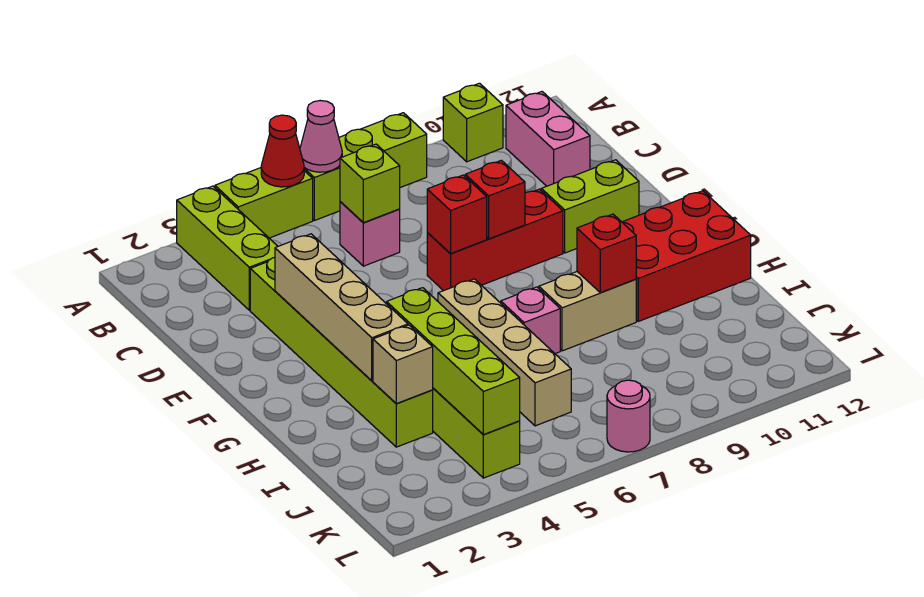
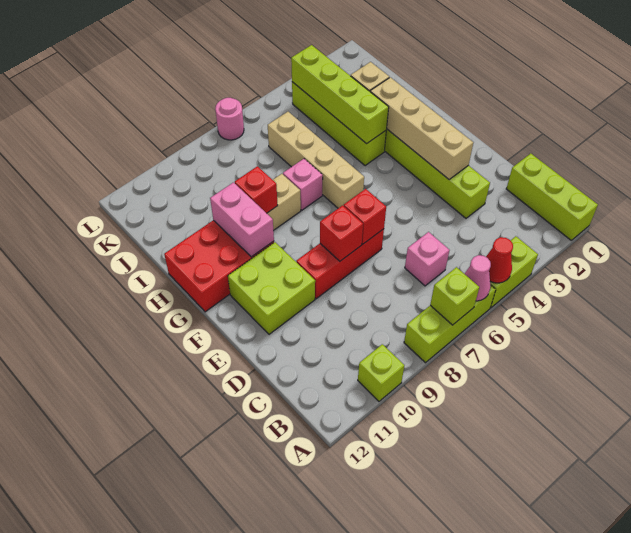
lime 1x3 brick [177,186,278,310] -> lime 1x3 brick moved to [506,153,598,240]
pink 1x2 brick [506,92,590,186] -> pink 1x2 brick moved to [210,182,274,257]
lime 1x1 brick [340,144,400,223] -> lime 1x1 brick moved to [430,267,479,325]
lime 1x2 brick [541,160,639,253] -> lime 2x2 brick [228,242,315,334]

